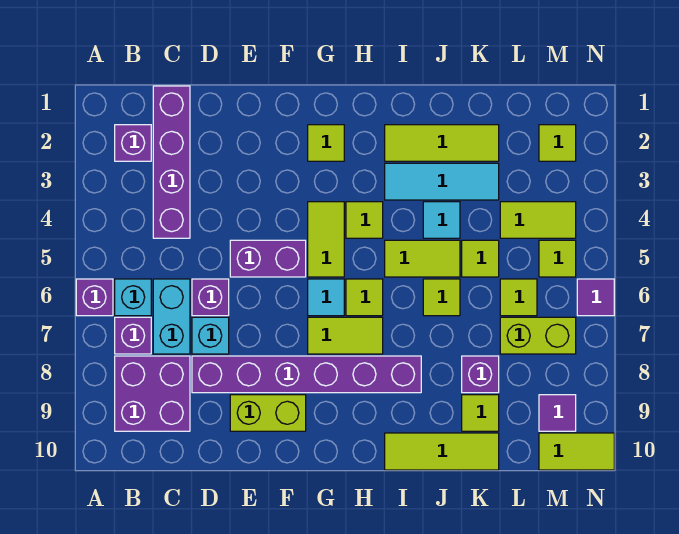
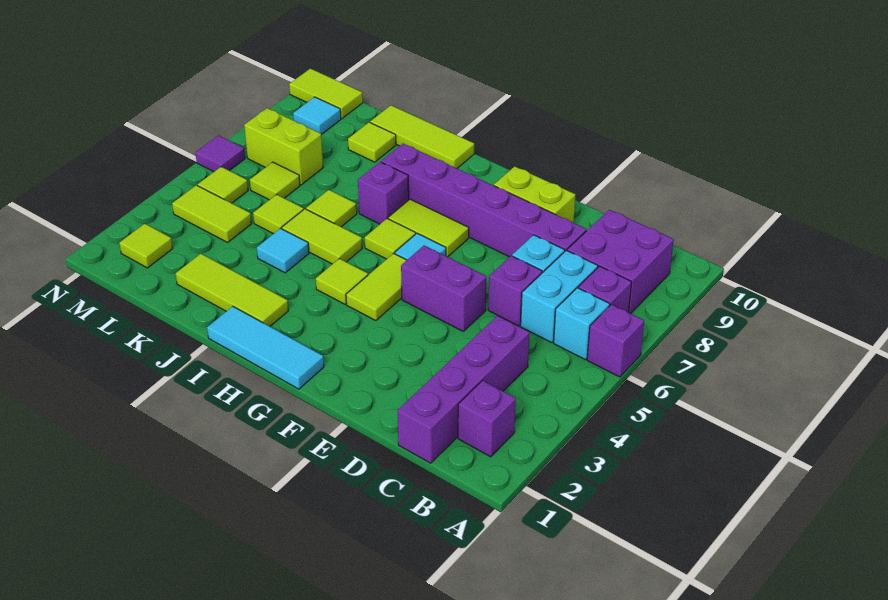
lime 1x1 tile [308,125,344,161] -> none
cyan 1x3 tile [385,163,499,200] -> cyan 1x3 tile moved to [207,306,324,389]
purple 1x1 brick [462,356,499,393] -> purple 1x1 brick moved to [358,162,409,224]
purple 1x1 tile [539,395,576,431] -> cyan 1x1 tile [293,97,341,135]

